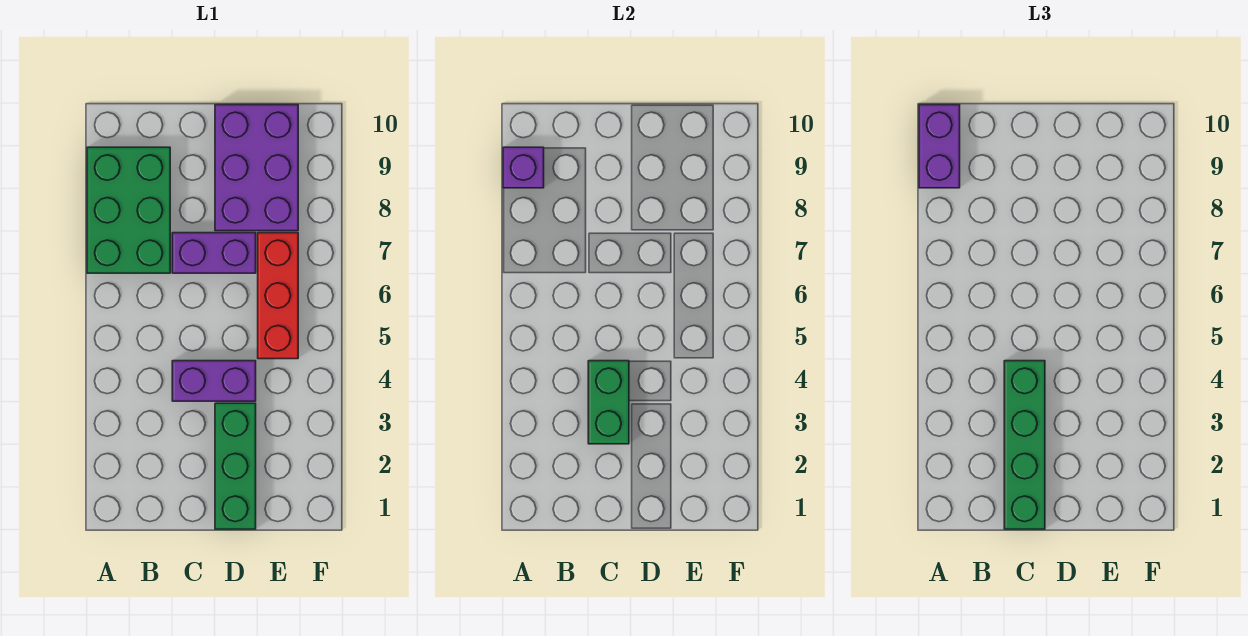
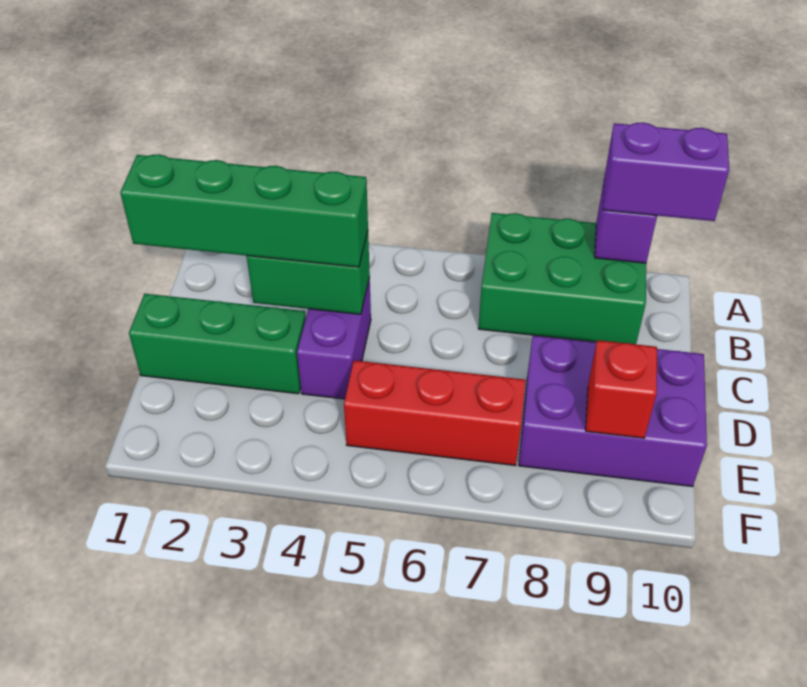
purple 1x2 brick [172,233,256,273] -> none
none -> red 1x1 brick [586,340,657,438]

